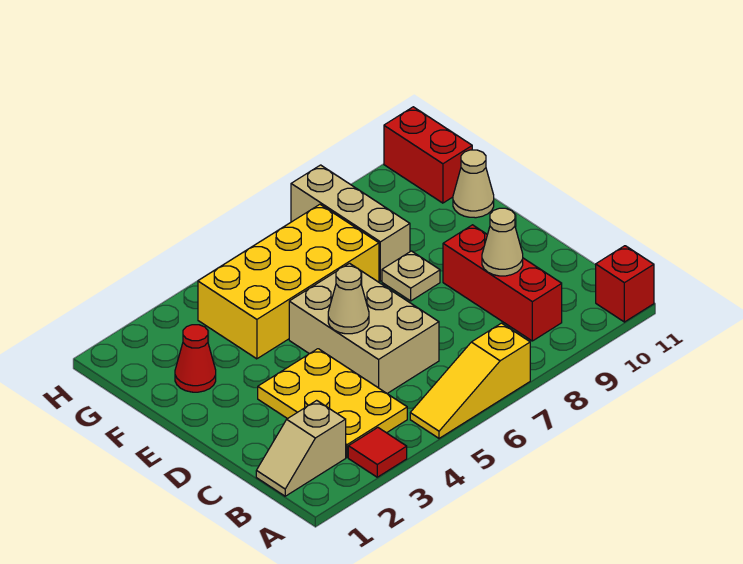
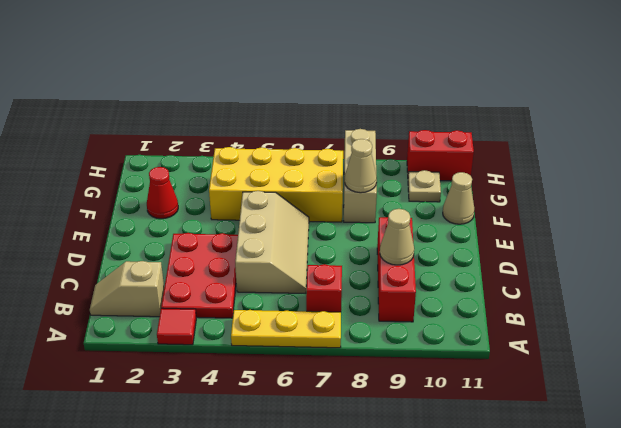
yellow 1x3 slope [410,323,530,438] -> yellow 1x3 plate [231,310,341,348]
red 1x1 brick [596,246,654,322] -> red 1x1 brick moved to [306,264,342,312]
yellow 2x3 plate [258,349,407,457] -> red 2x3 plate [161,233,238,318]
tan 2x3 brick [289,263,439,393] -> tan 2x3 slope [235,191,309,294]
tan 1x1 cone [328,266,369,334] -> tan 1x1 cone moved to [345,139,377,193]
tan 1x1 plate [382,251,440,301] -> tan 1x1 plate moved to [408,170,441,202]
red 1x2 brick [384,107,472,203] -> red 1x2 brick turned to [407,130,474,181]

